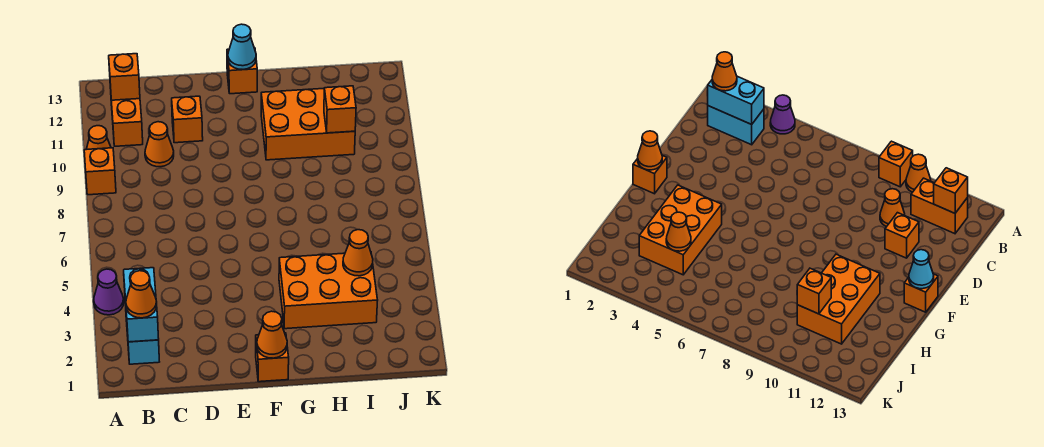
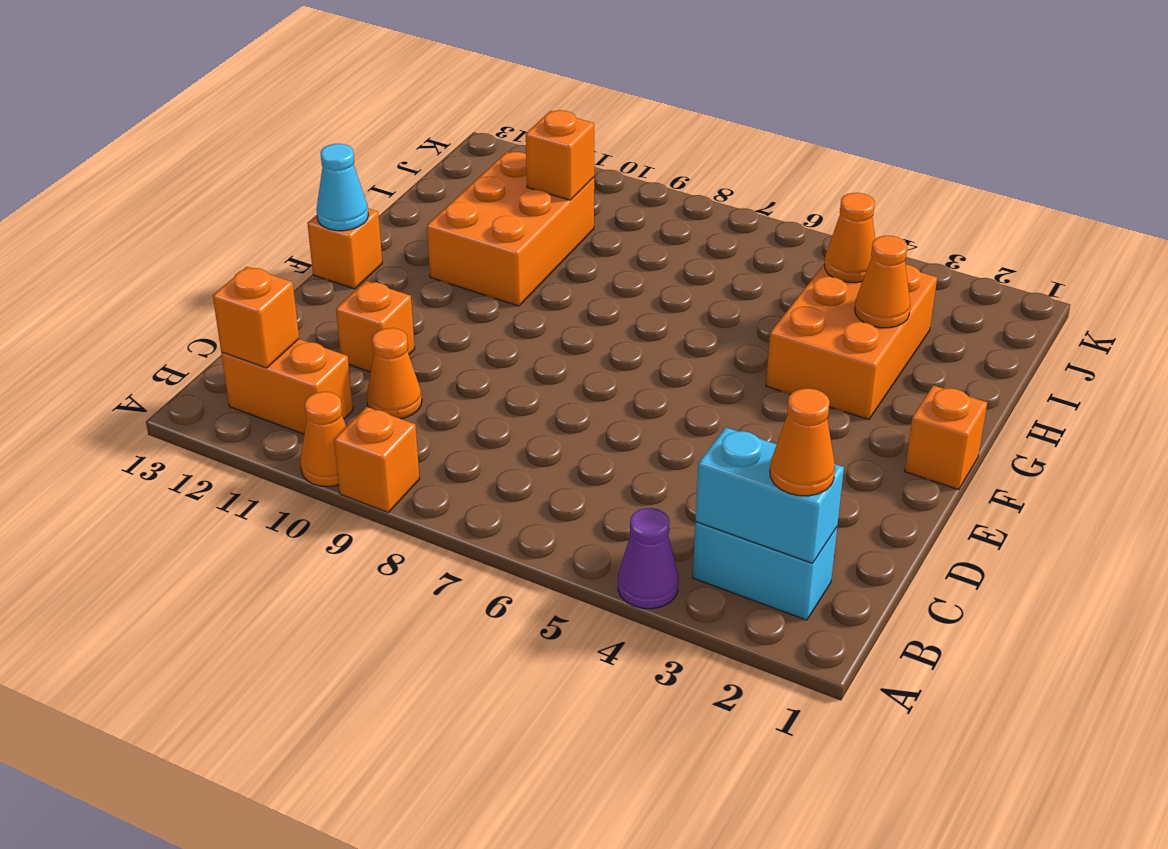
orange 1x1 cone [257,311,287,358] -> orange 1x1 cone moved to [855,236,910,328]

